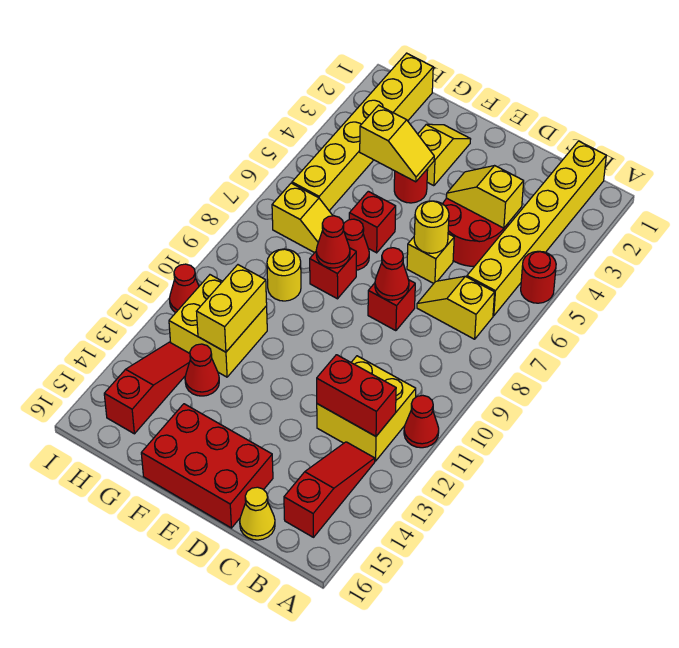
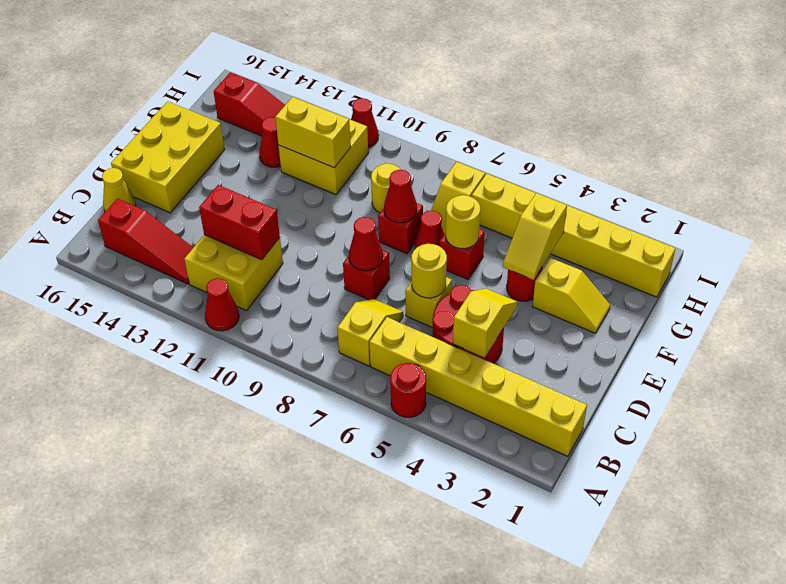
red 1x2 brick [317,355,396,436] -> red 1x2 brick turned to [199,185,280,260]
red 2x3 brick [141,404,273,528] -> yellow 2x3 brick [111,101,225,213]
none -> yellow 1x1 round brick [446,195,480,249]

